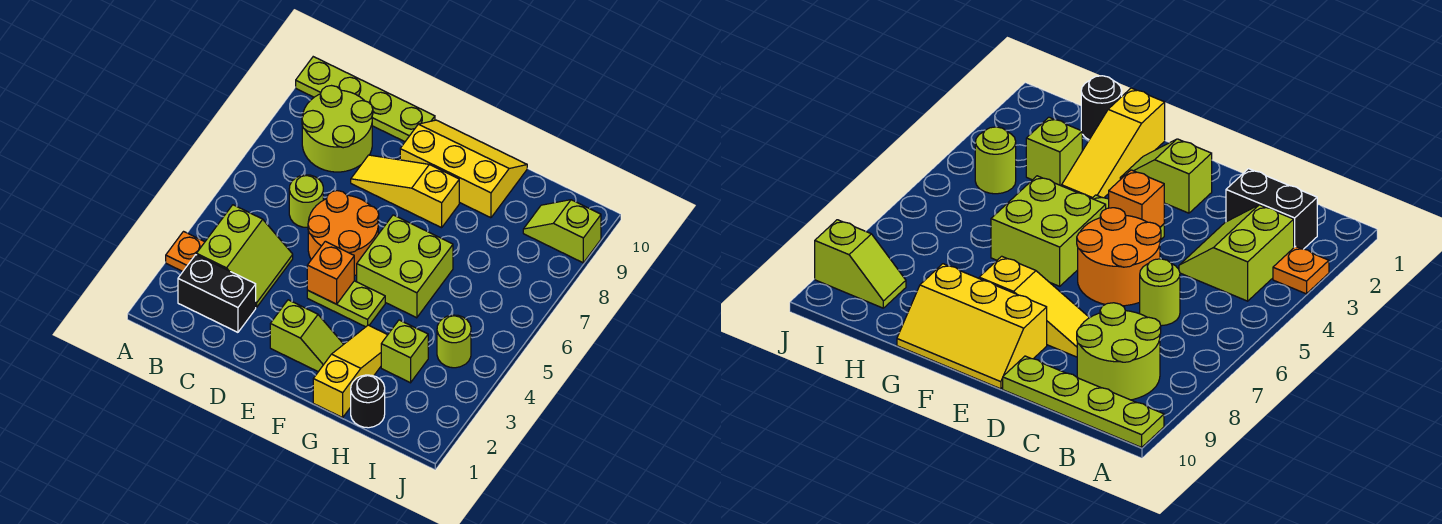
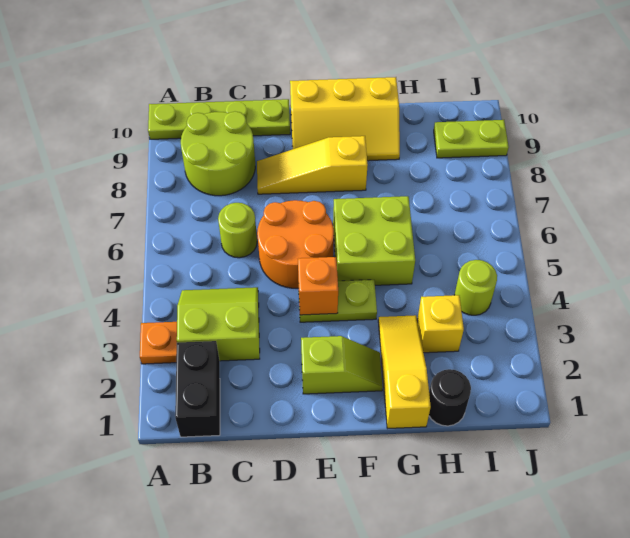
black 1x2 brick [178,255,256,332] -> black 1x2 brick turned to [175,341,220,437]
lime 2x2 slope [197,205,293,307] -> lime 2x2 slope turned to [177,287,260,361]
yellow 2x3 slope [400,120,527,218] -> yellow 2x3 slope turned to [290,77,400,161]
lime 1x1 brick [381,320,428,383] -> yellow 1x1 brick [417,295,464,353]
lime 1x2 slope [523,200,601,263] -> lime 1x2 plate [434,120,509,158]

